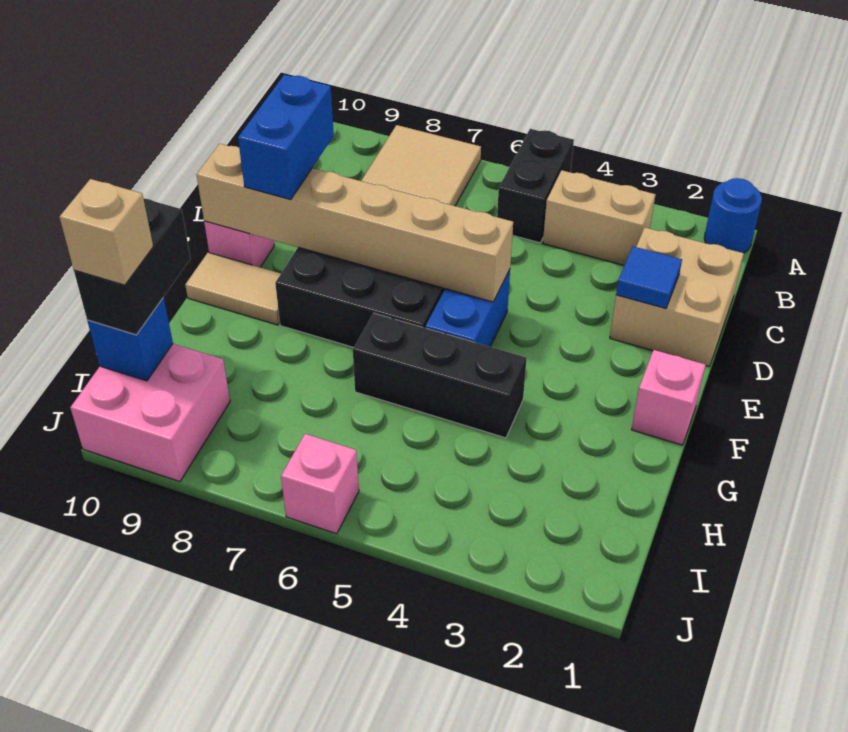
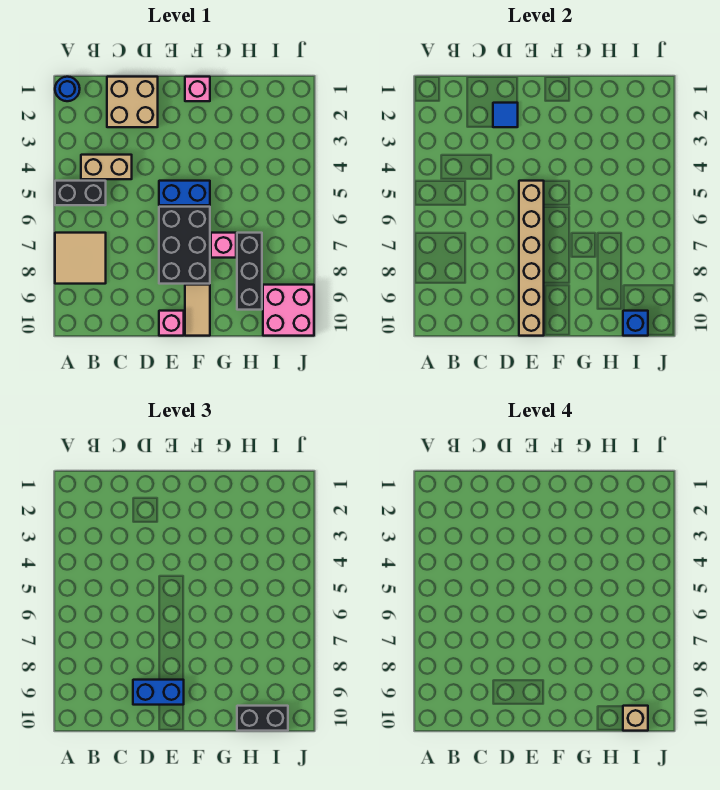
tan 1x2 brick [543,170,656,265] -> tan 1x2 brick turned to [81,155,132,179]
black 1x3 brick [353,313,527,438] -> black 1x3 brick moved to [237,233,262,310]
pink 1x1 brick [281,434,359,534] -> pink 1x1 brick moved to [211,233,236,258]

